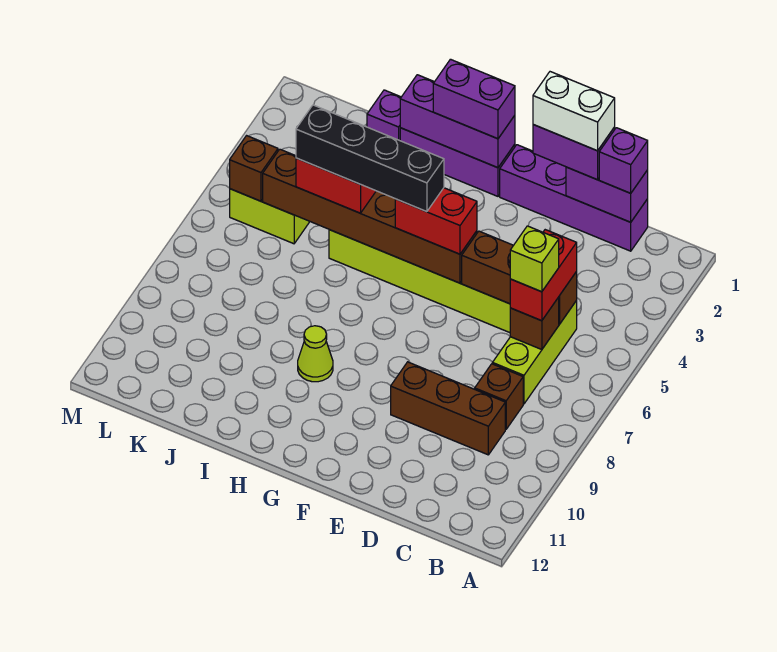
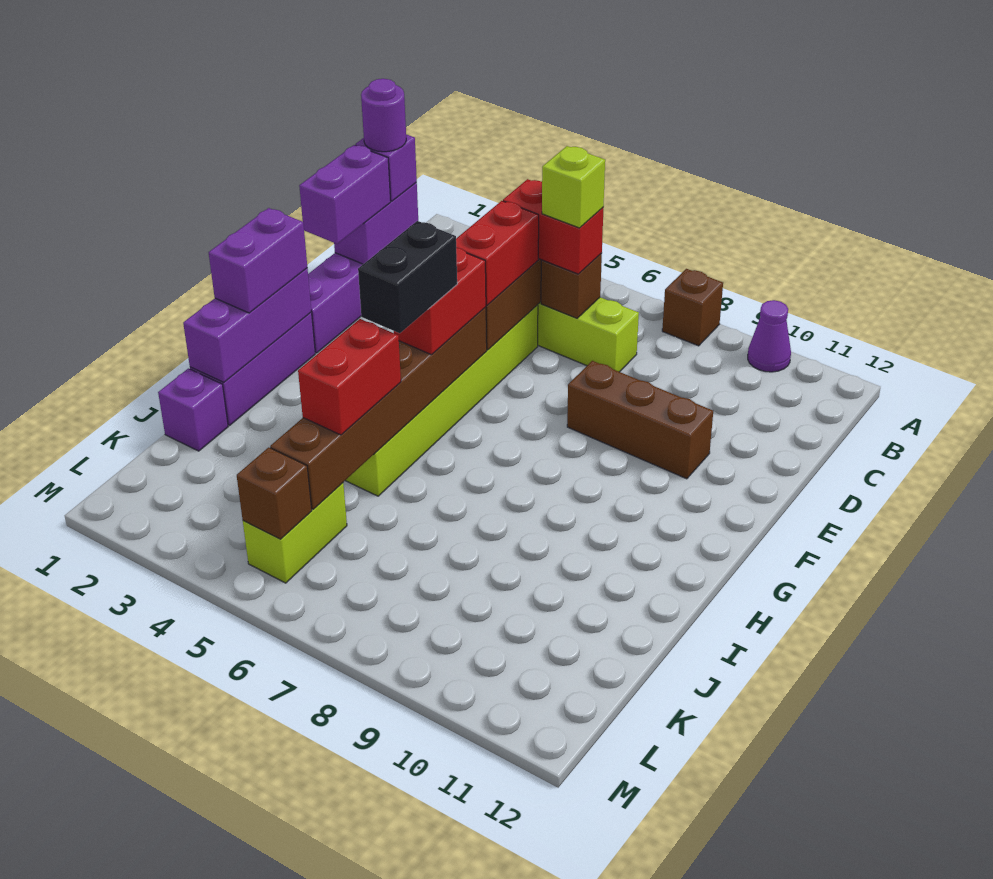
none -> purple 1x1 cone [748,300,791,372]
none -> purple 1x1 round brick [361,79,406,152]
brown 1x1 brick [475,364,523,429] -> brown 1x1 brick moved to [662,269,723,346]
brown 1x3 brick [391,362,505,455] -> brown 1x3 brick turned to [567,361,713,479]
white 1x2 brick [533,72,615,151] -> none
none -> red 1x2 brick [456,201,539,305]
black 1x4 brick [296,105,444,212] -> black 1x2 brick [358,221,457,333]
lime 1x1 cone [298,326,333,382] -> none

